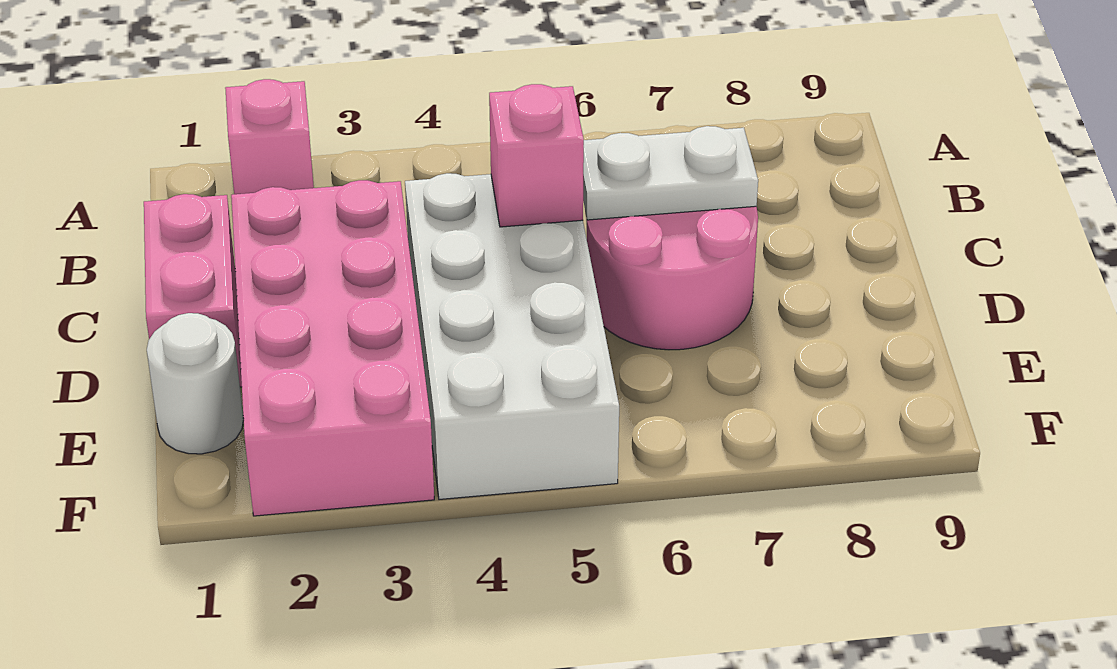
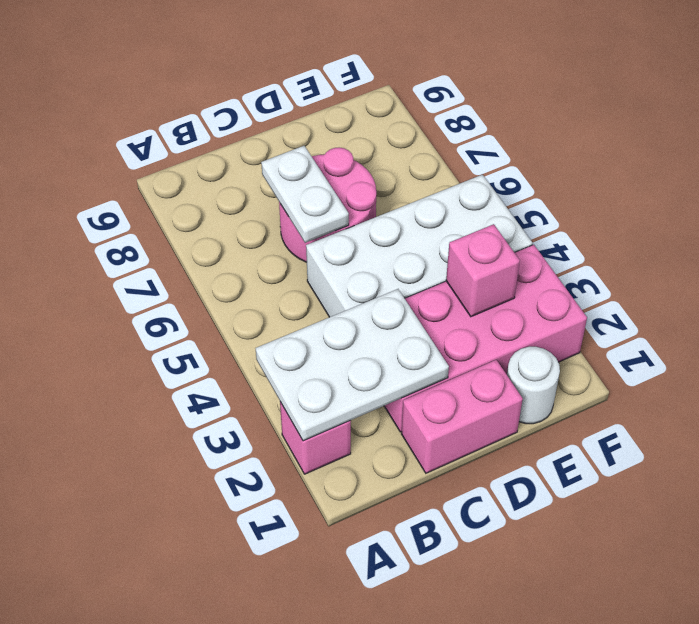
none -> white 2x3 plate [256,289,449,441]
pink 1x1 brick [489,84,584,227] -> pink 1x1 brick moved to [446,224,520,317]

